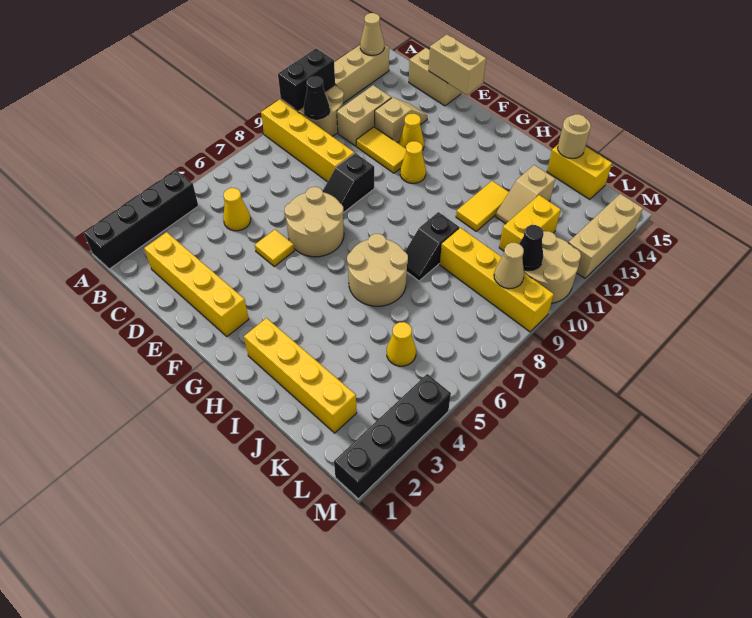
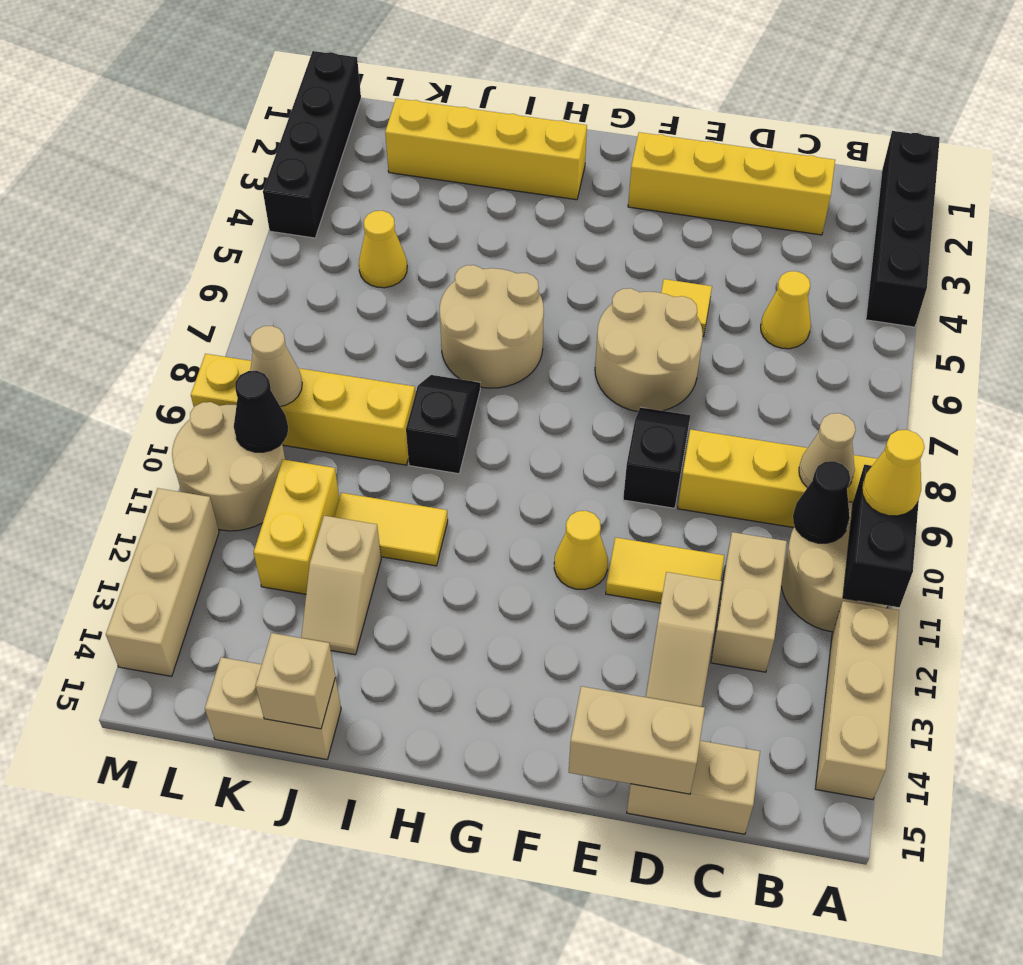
tan 1x1 cone [360,13,384,55] -> tan 1x1 cone moved to [799,413,856,488]
yellow 1x1 cone [399,114,424,151] -> yellow 1x1 cone moved to [862,430,925,516]
yellow 1x2 tile [456,181,509,231] -> yellow 1x2 tile turned to [334,493,448,566]
tan 1x2 slope [495,165,555,224] -> tan 1x2 slope turned to [301,516,381,655]
yellow 1x2 brick [547,145,612,200] -> tan 1x2 brick [205,657,341,760]
tan 1x1 round brick [558,114,591,158] -> tan 1x1 brick [255,633,335,729]

